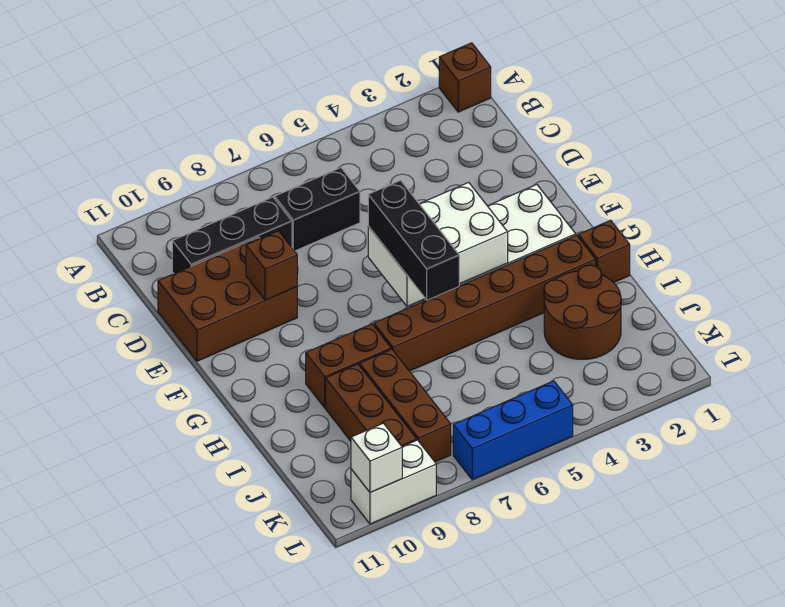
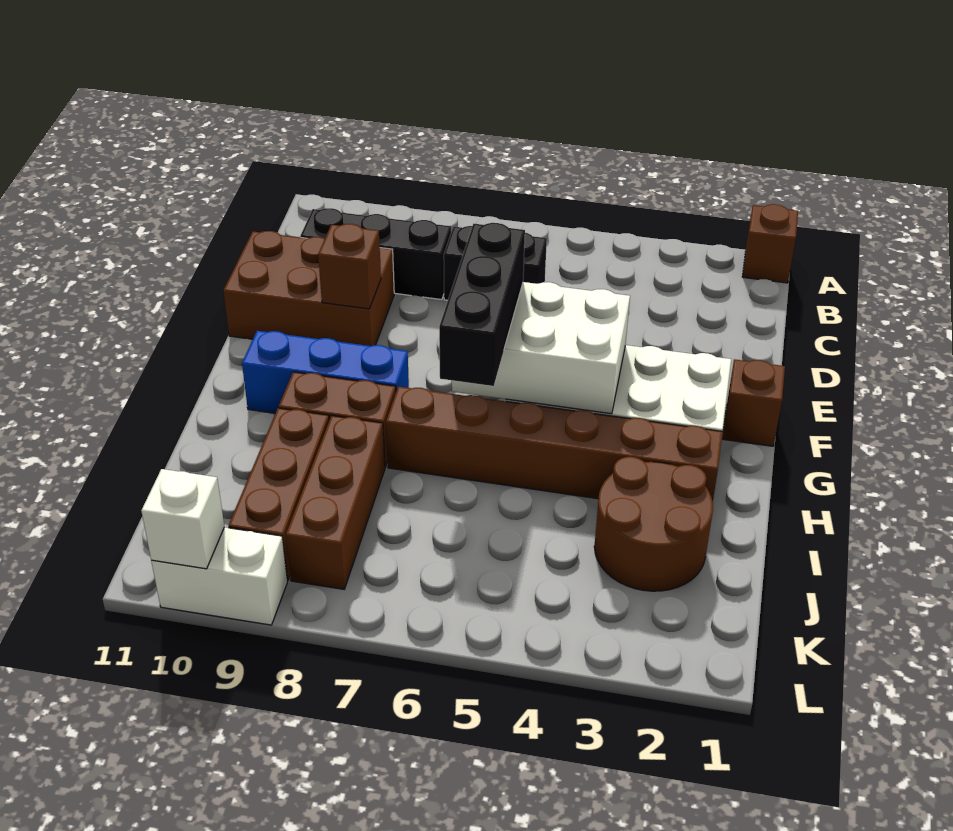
brown 1x1 brick [578,220,630,283] -> brown 1x1 brick moved to [723,359,785,446]
blue 1x3 brick [453,381,573,480] -> blue 1x3 brick moved to [242,331,409,413]

